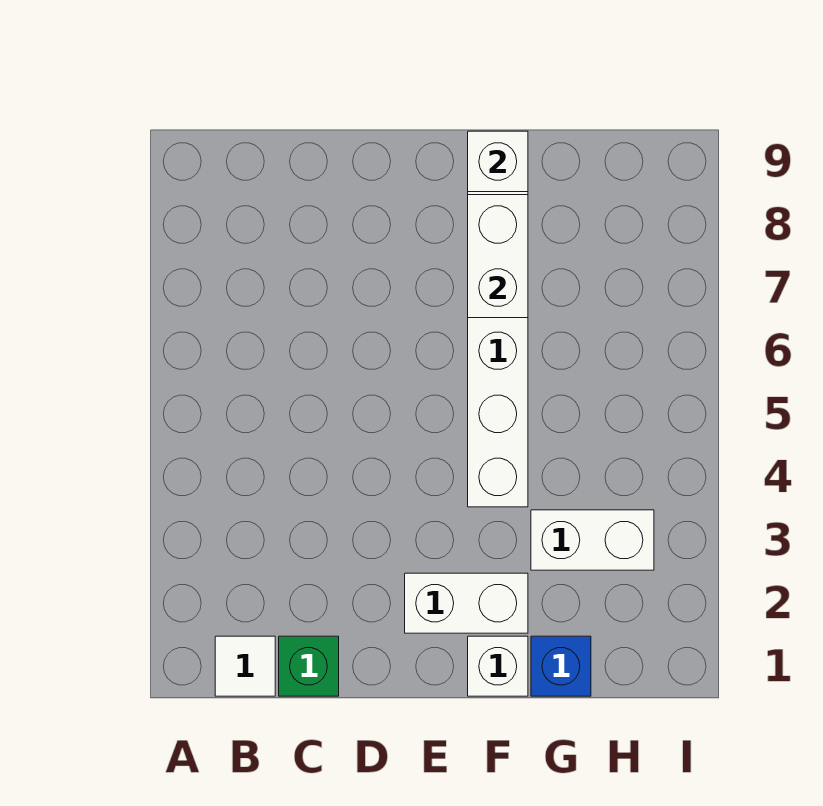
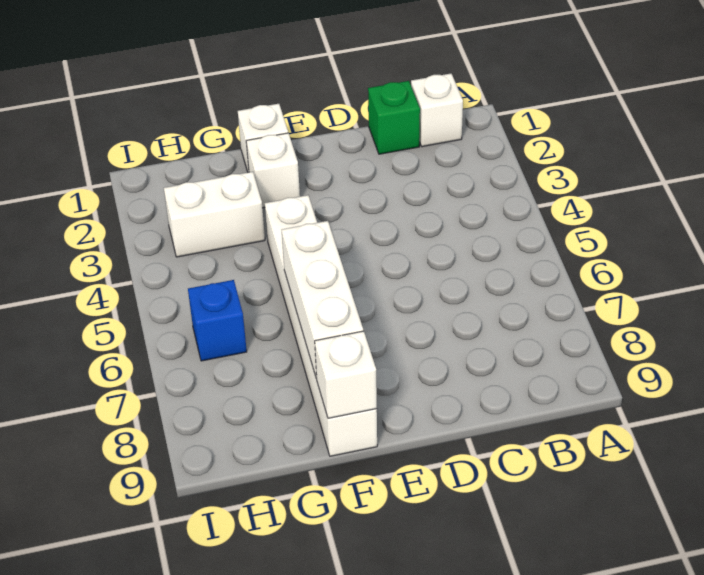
white 1x1 tile [215,636,275,696] -> white 1x1 brick [411,74,463,147]
white 1x2 brick [405,573,528,633] -> white 1x1 brick [246,133,300,208]
white 1x2 brick [468,195,528,318] -> white 1x3 brick [282,221,363,378]
blue 1x1 brick [531,636,591,696] -> blue 1x1 brick moved to [188,280,247,361]

